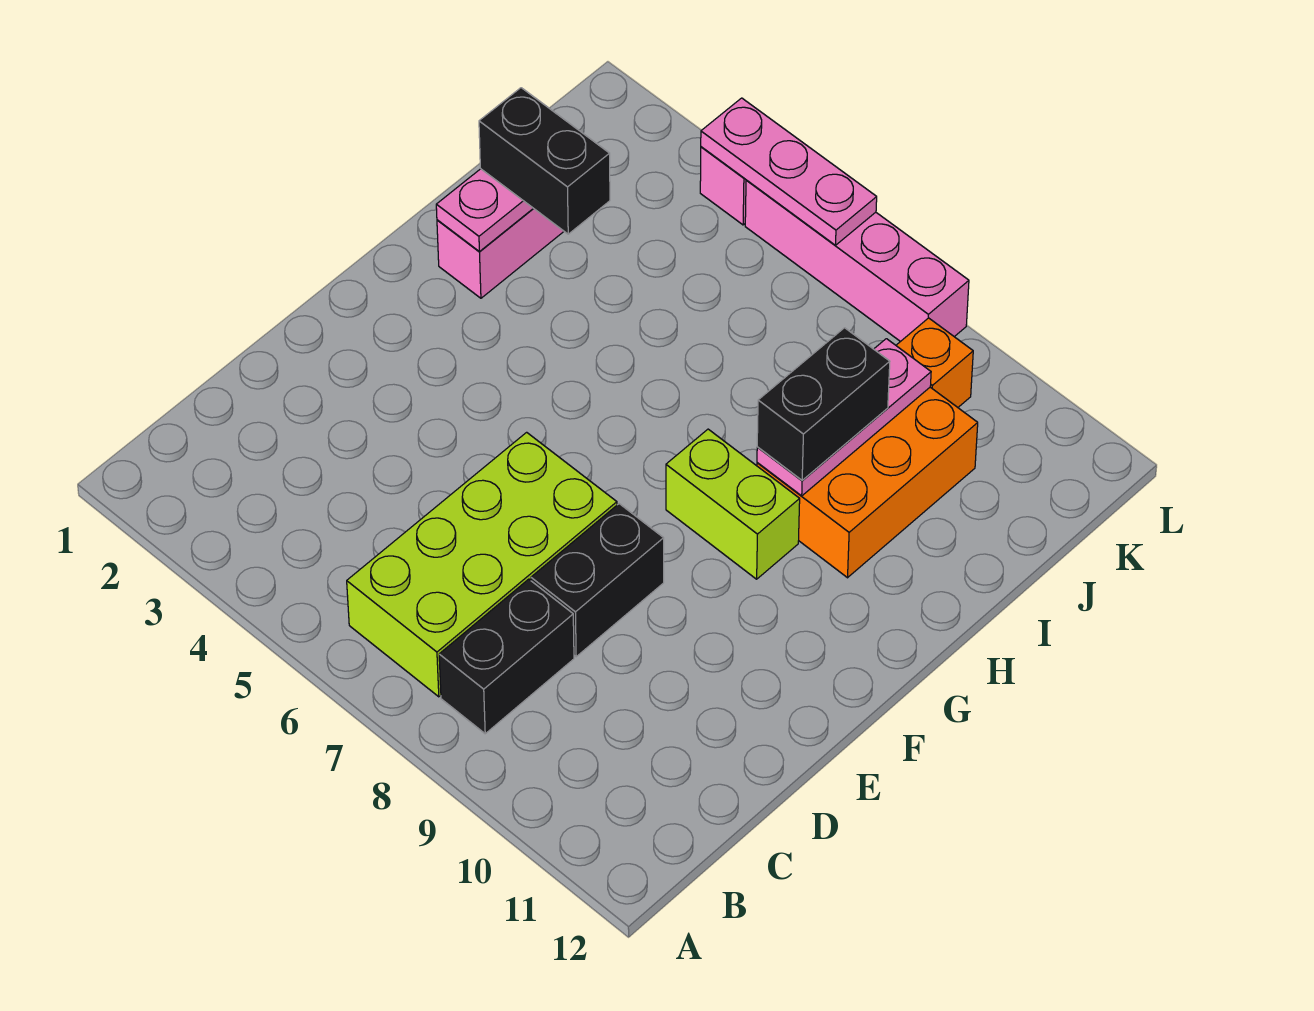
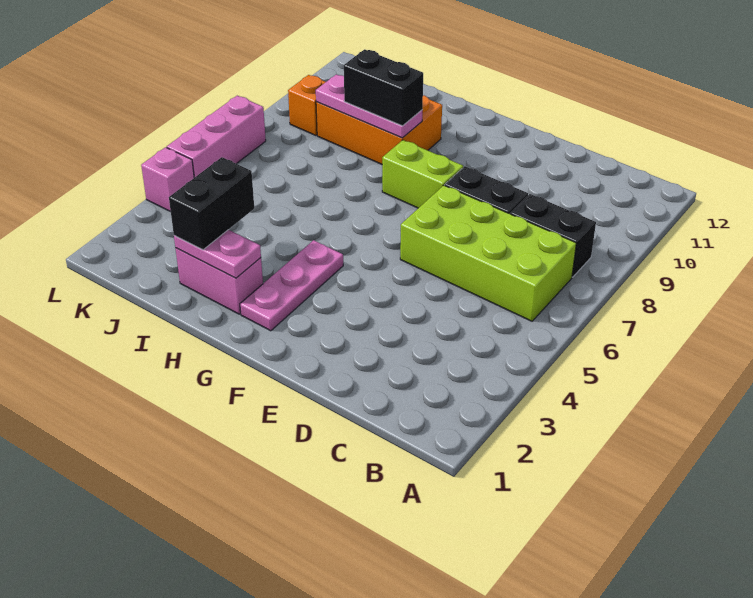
lime 1x2 brick [666,429,800,579] -> lime 1x2 brick turned to [382,140,463,208]
pink 1x3 plate [701,98,877,245] -> pink 1x3 plate moved to [240,240,343,331]
pink 1x4 brick [745,180,969,342] -> pink 1x3 brick [167,96,266,178]

